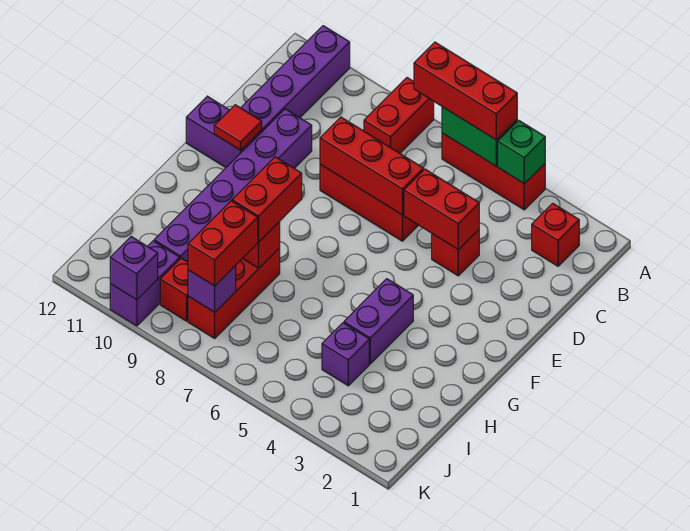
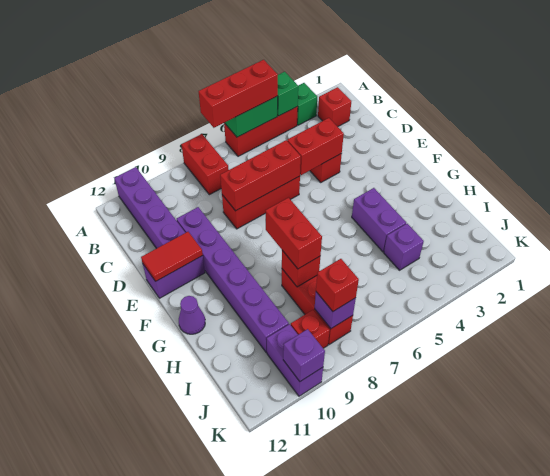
none -> green 1x1 brick [297,83,317,125]
red 1x1 tile [214,105,262,150] -> red 1x2 tile [141,232,203,281]
none -> purple 1x1 cone [179,296,205,334]
red 1x2 brick [188,201,258,286] -> red 1x1 brick [316,259,359,311]

